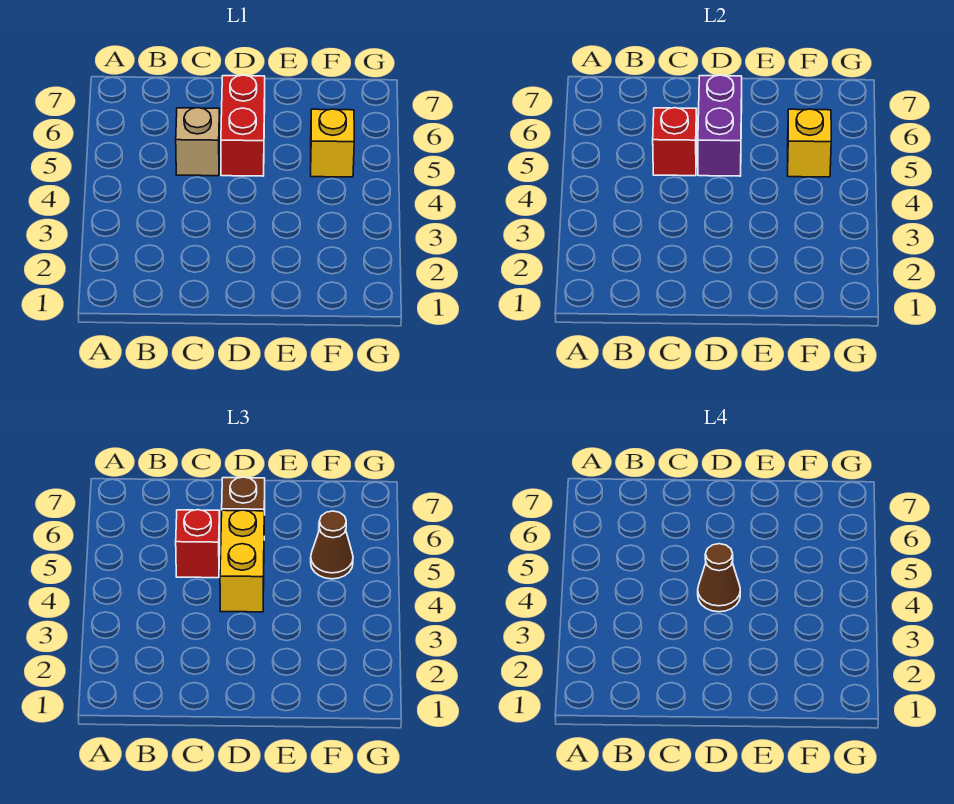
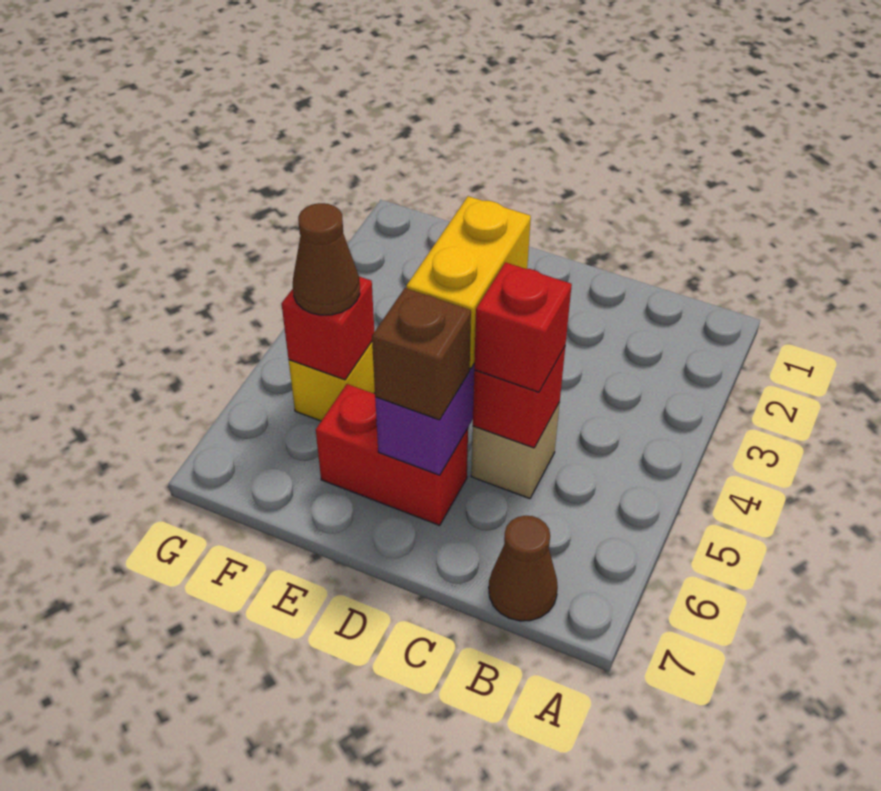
brown 1x1 cone [698,544,740,612] -> brown 1x1 cone moved to [489,516,558,621]
red 1x2 brick [221,75,265,176] -> red 1x2 brick turned to [316,384,468,525]
yellow 1x1 brick [788,109,831,177] -> red 1x1 brick [282,277,374,380]

